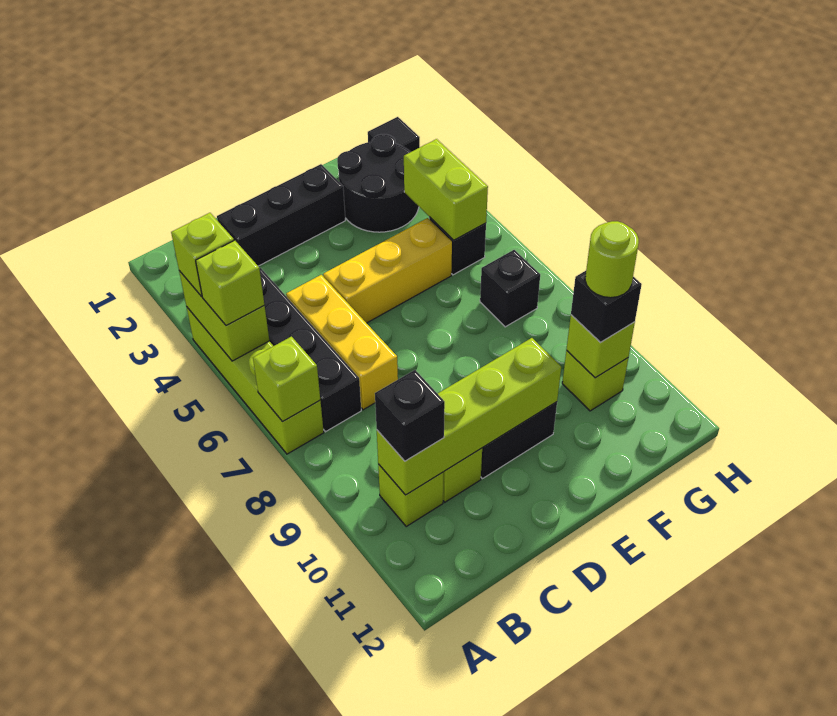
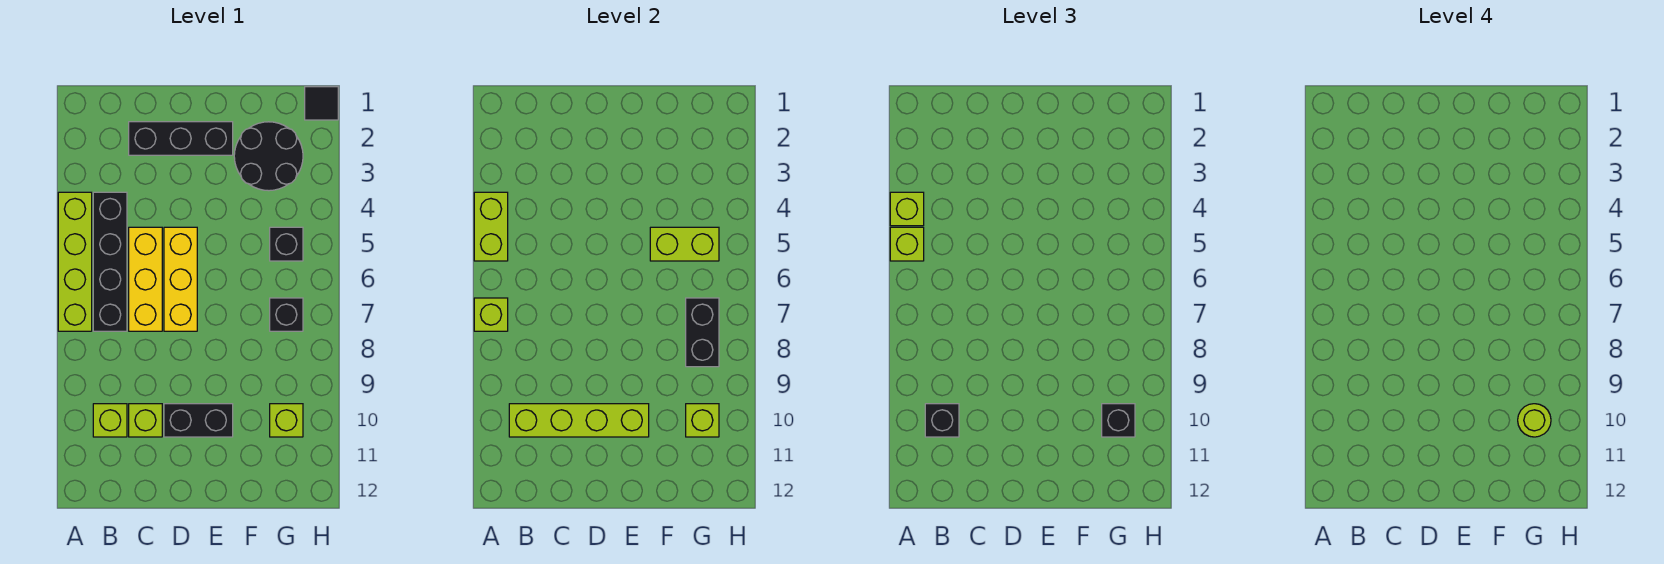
yellow 1x3 brick [323,218,452,323] -> yellow 1x3 brick turned to [164,227,197,331]
lime 1x2 brick [404,139,488,240] -> lime 1x2 brick turned to [650,227,719,261]
none -> black 1x2 brick [686,298,719,367]

